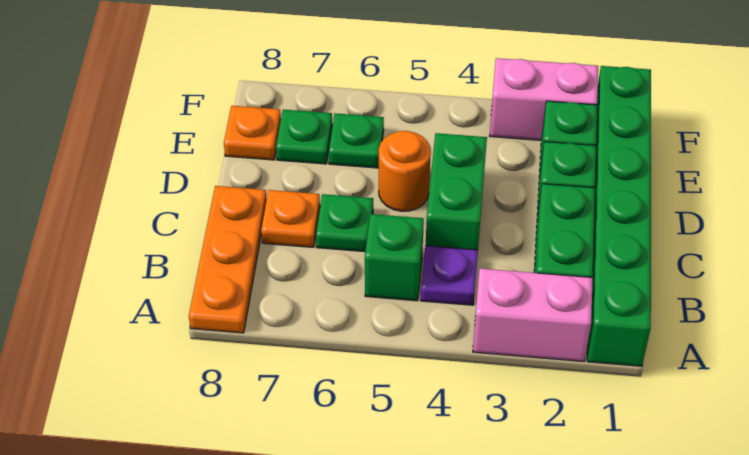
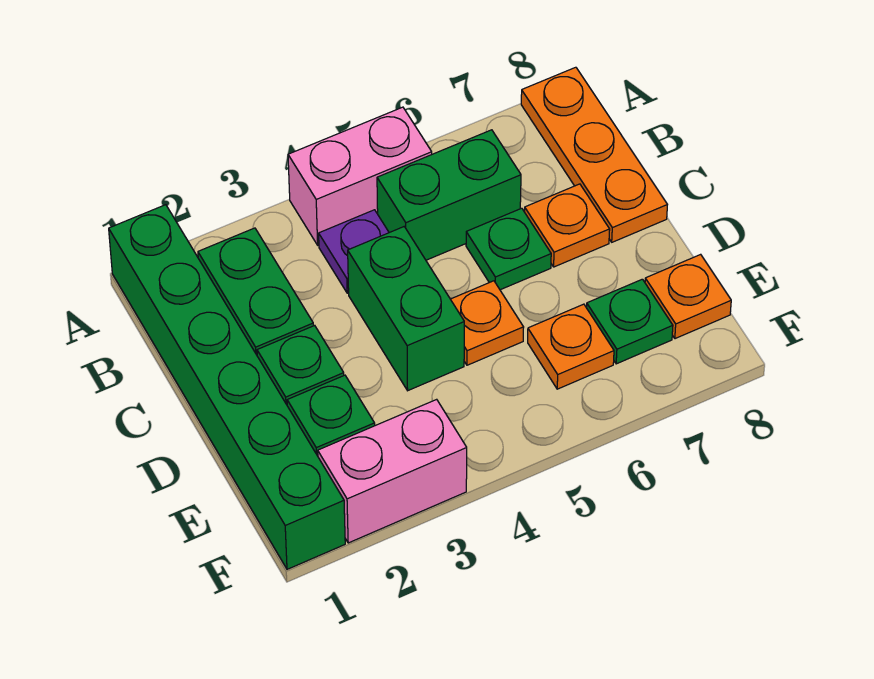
pink 1x2 brick [473,268,593,361] -> pink 1x2 brick moved to [288,107,432,245]
green 1x1 brick [365,214,424,301] -> green 1x2 brick [377,130,521,260]
orange 1x1 round brick [379,131,431,211] -> orange 1x1 plate [451,281,524,365]
green 1x1 plate [329,113,384,168] -> orange 1x1 plate [528,304,614,389]

